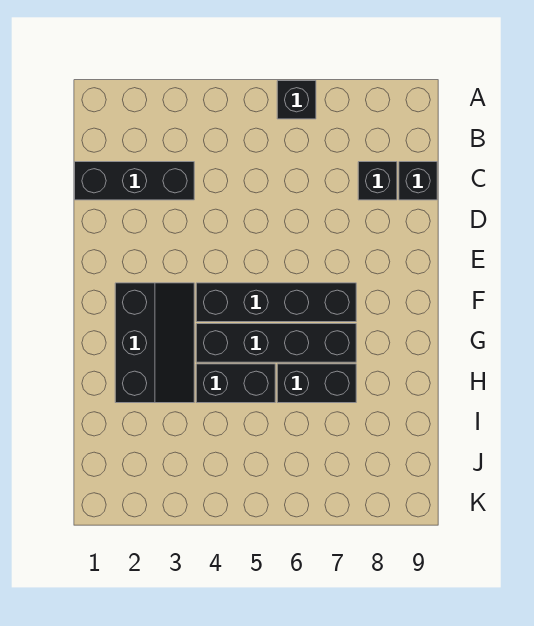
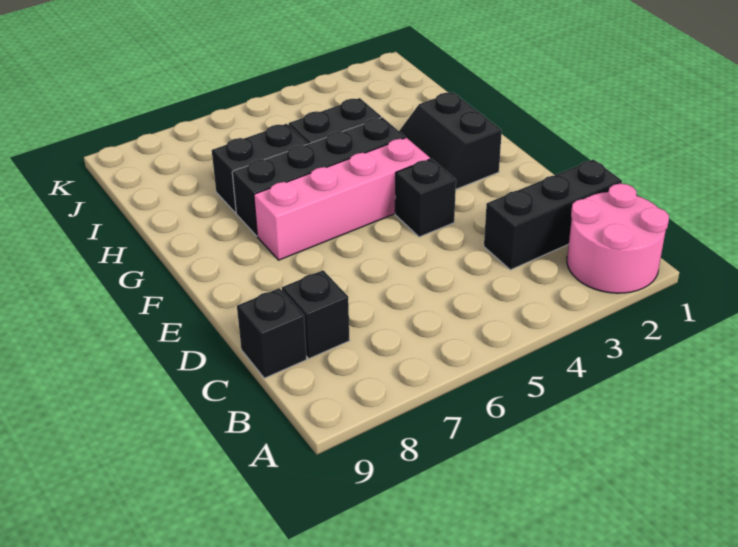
none -> pink 2x2 round brick [567,184,669,293]
black 1x1 brick [277,81,316,119] -> black 1x1 brick moved to [395,159,456,237]
black 2x3 slope [115,283,194,403] -> black 2x2 slope [399,92,502,189]
black 1x4 brick [196,283,356,322] -> pink 1x4 brick [254,138,430,260]

